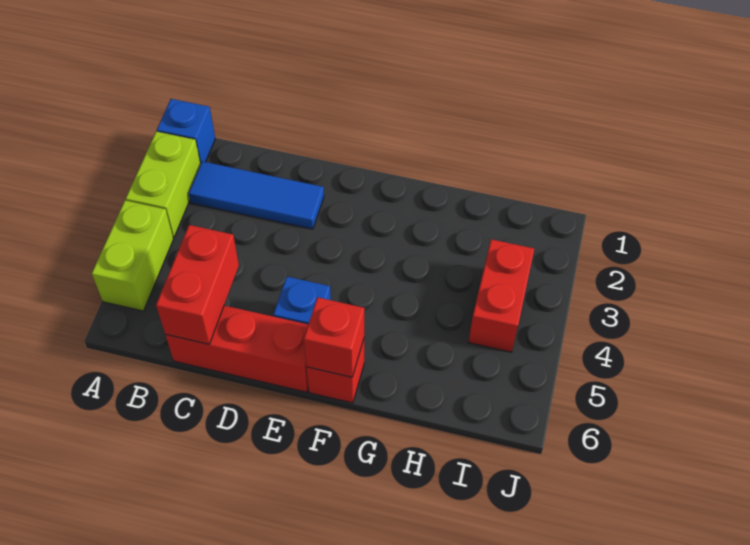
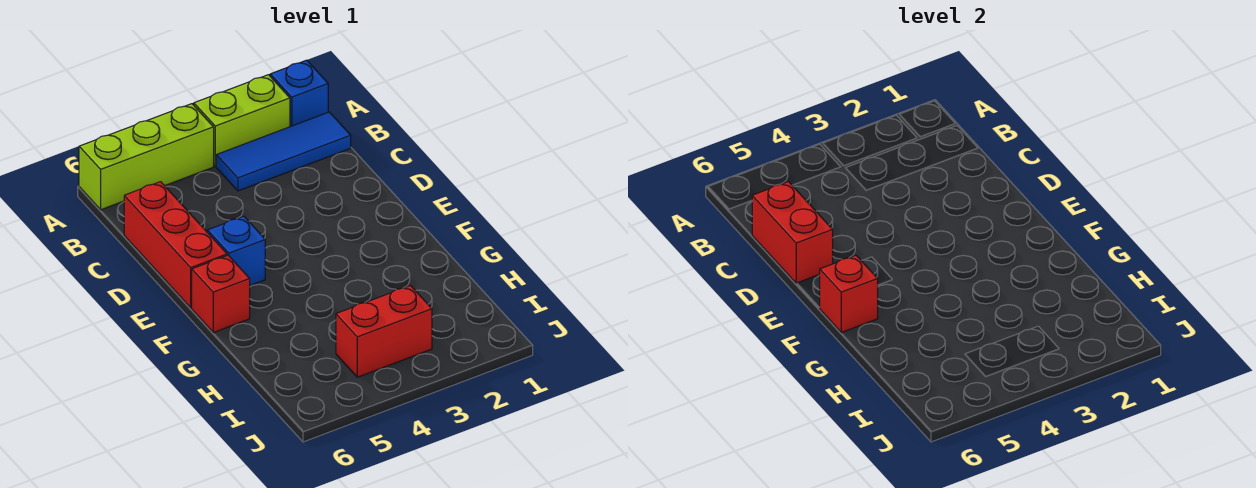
lime 1x2 brick [92,200,173,311] -> lime 1x3 brick [79,104,214,210]
blue 1x3 tile [189,161,324,229] -> blue 1x3 tile turned to [216,112,351,191]
red 1x2 brick [156,225,239,344] -> red 1x2 brick turned to [752,182,833,283]

